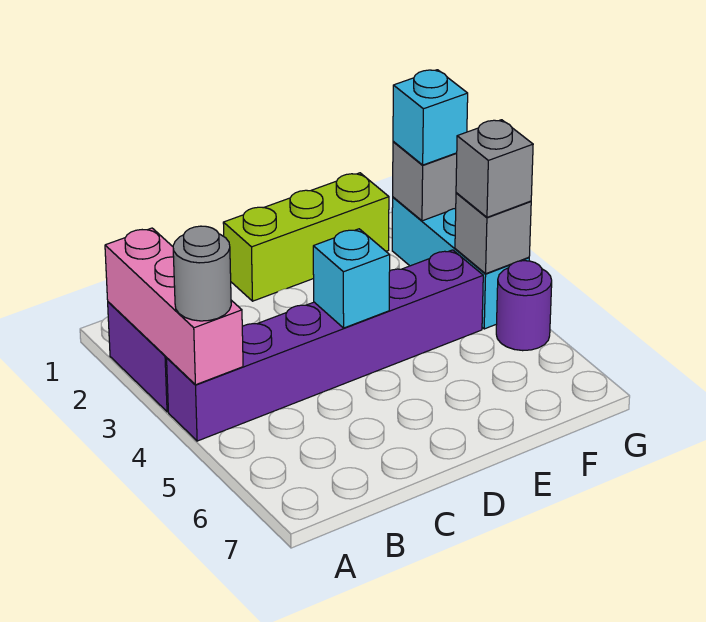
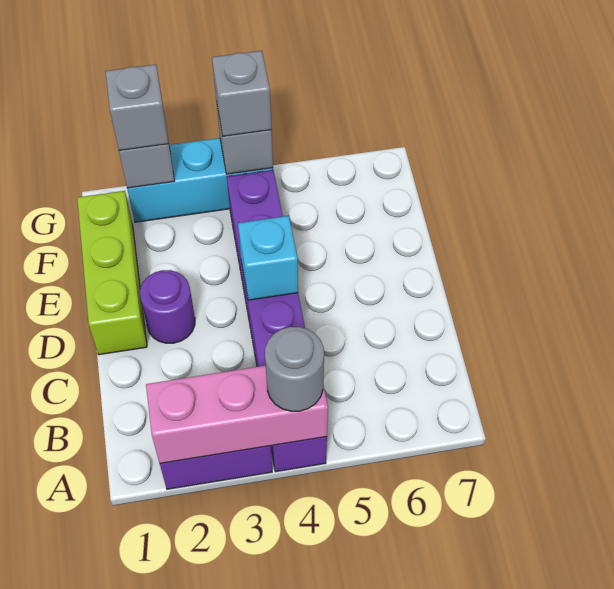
cyan 1x1 brick [393,70,468,165] -> grey 1x1 brick [105,64,168,151]
purple 1x1 round brick [496,261,552,351] -> purple 1x1 round brick moved to [140,270,195,343]

